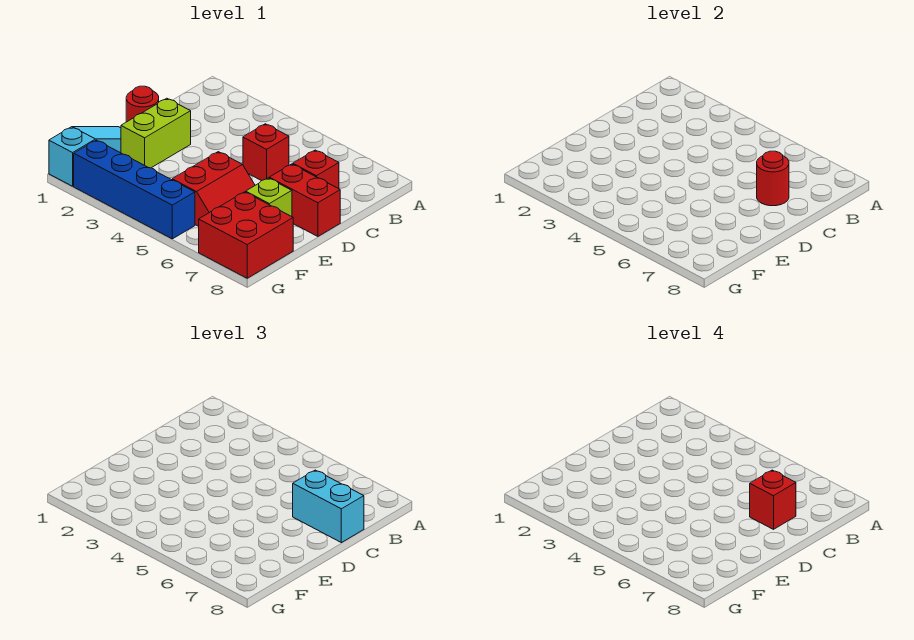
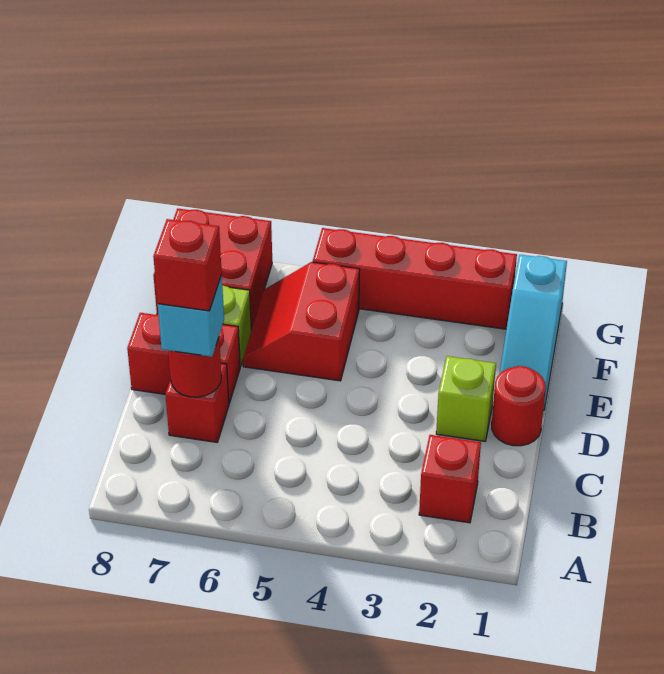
red 1x1 brick [243,124,289,181] -> red 1x1 brick moved to [419,435,481,523]
cyan 1x2 brick [293,470,364,543] -> cyan 1x1 brick [158,275,224,357]
lime 1x2 brick [121,98,191,168] -> lime 1x1 brick [436,356,496,441]
blue 1x4 brick [74,140,195,239] -> red 1x4 brick [313,228,517,329]

